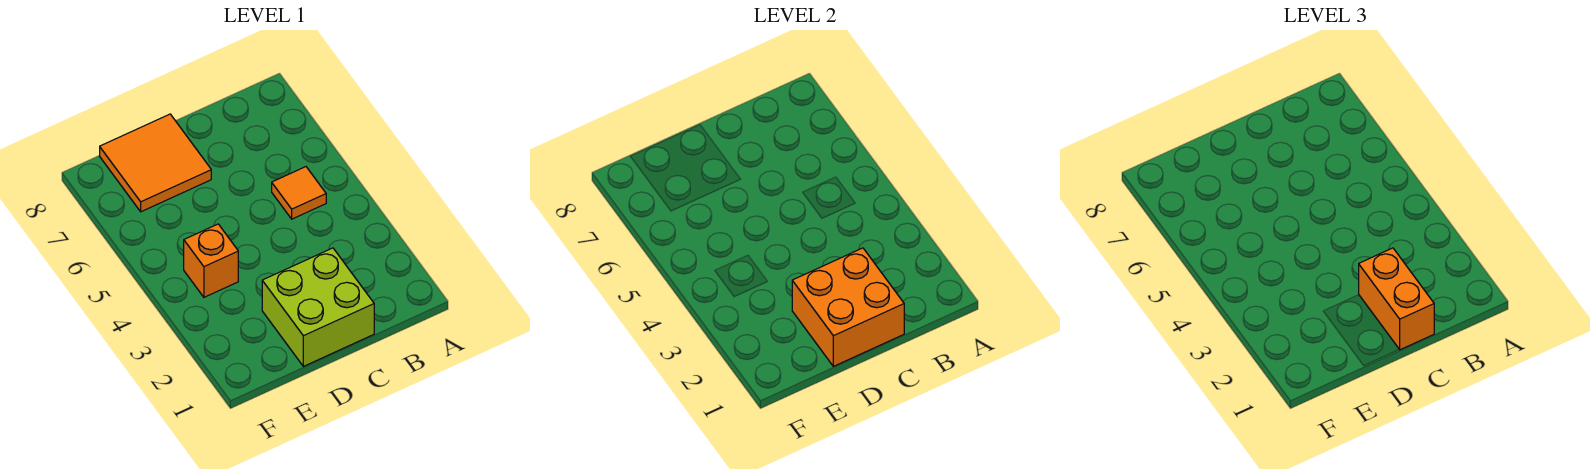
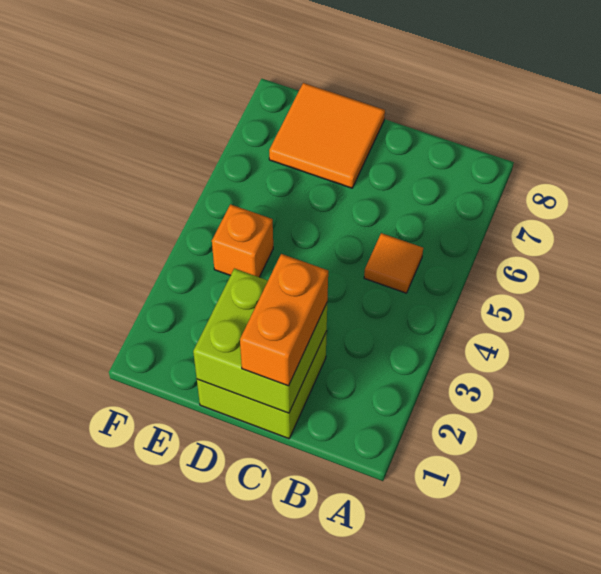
orange 2x2 brick [792,248,904,366] -> lime 2x2 brick [193,268,327,413]

